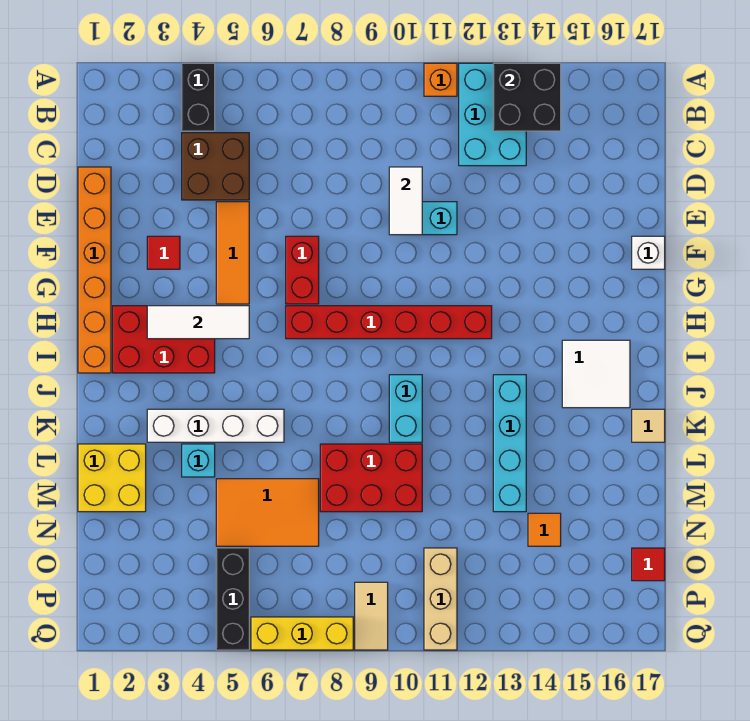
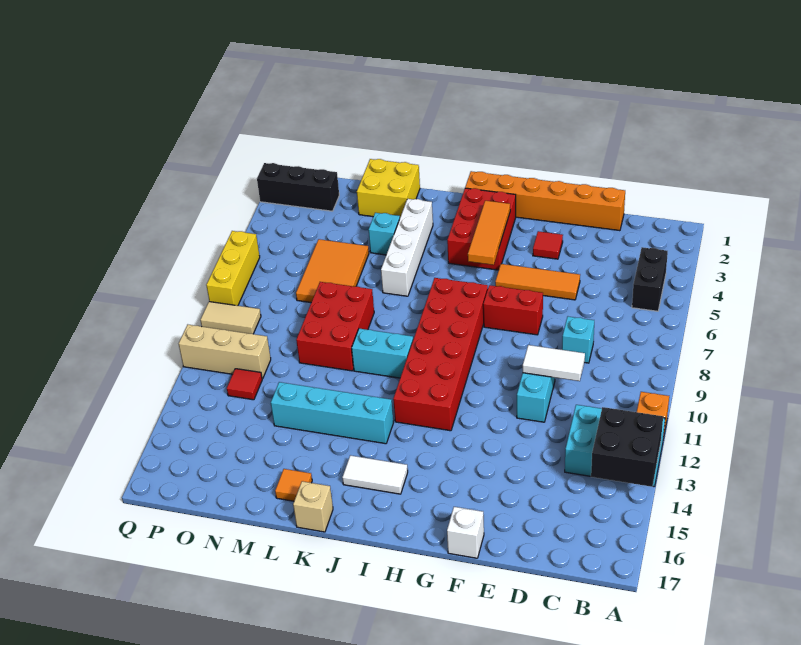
black 1x2 brick [182,63,215,131] -> black 1x2 brick turned to [632,247,668,311]
brown 2x2 brick [182,133,249,200] -> none
none -> cyan 1x1 brick [562,317,594,363]
white 1x3 tile [147,306,249,339] -> orange 1x3 tile [468,201,510,265]
red 1x6 brick [286,306,492,339] -> red 2x6 brick [393,278,488,431]
white 2x2 tile [562,340,630,408] -> white 1x2 tile [342,455,408,494]
tan 1x1 tile [632,409,665,442] -> tan 1x1 brick [293,481,333,532]
orange 1x1 tile [528,513,561,546] -> orange 1x1 tile moved to [275,469,312,501]
black 1x3 brick [216,548,249,650] -> black 1x3 brick moved to [257,163,339,211]
red 1x1 tile [632,548,665,581] -> red 1x1 tile moved to [227,369,262,400]

